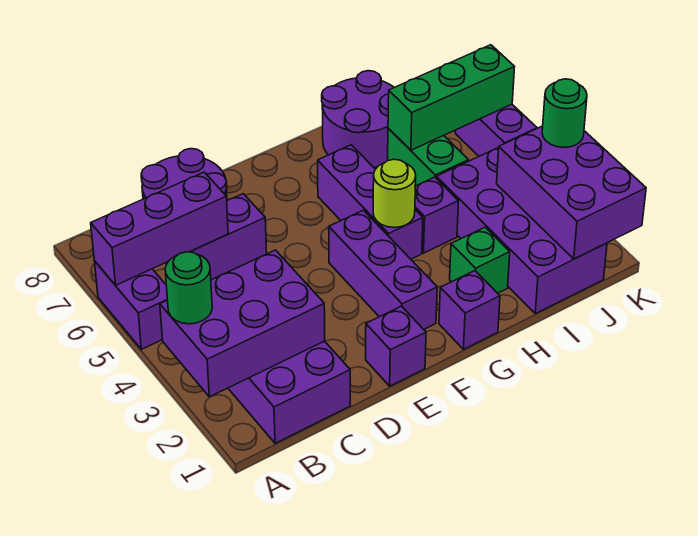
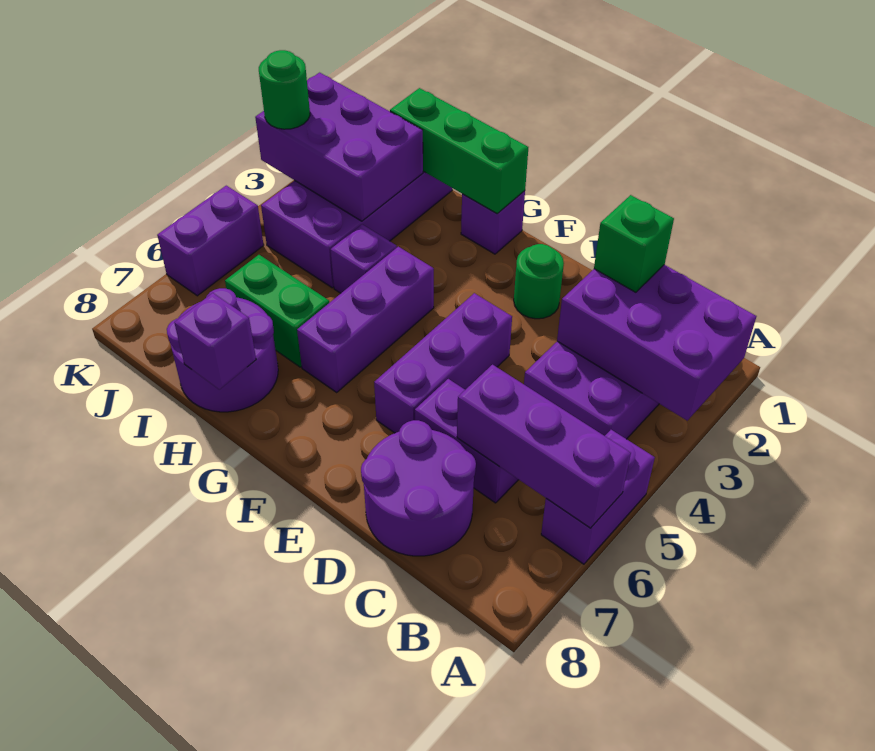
green 1x1 round brick [165,252,212,324] -> green 1x1 round brick moved to [514,244,564,319]
purple 1x1 brick [366,306,426,386] -> purple 1x1 brick moved to [174,293,256,389]
purple 1x3 brick [329,210,437,329] -> purple 1x3 brick moved to [374,293,512,433]
lime 1x1 round brick [373,159,416,228] -> none
green 1x1 brick [450,227,510,293] -> green 1x1 brick moved to [594,195,674,292]
green 1x2 brick [388,128,469,186] -> green 1x2 brick turned to [225,255,329,367]
green 1x3 brick [388,45,515,150] -> green 1x3 brick moved to [390,88,528,214]
purple 2x3 brick [497,126,646,259] -> purple 2x3 brick turned to [255,73,423,221]

